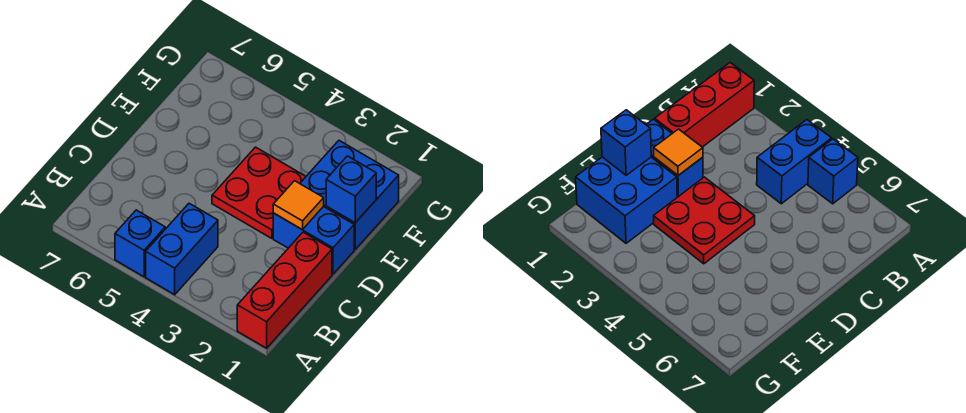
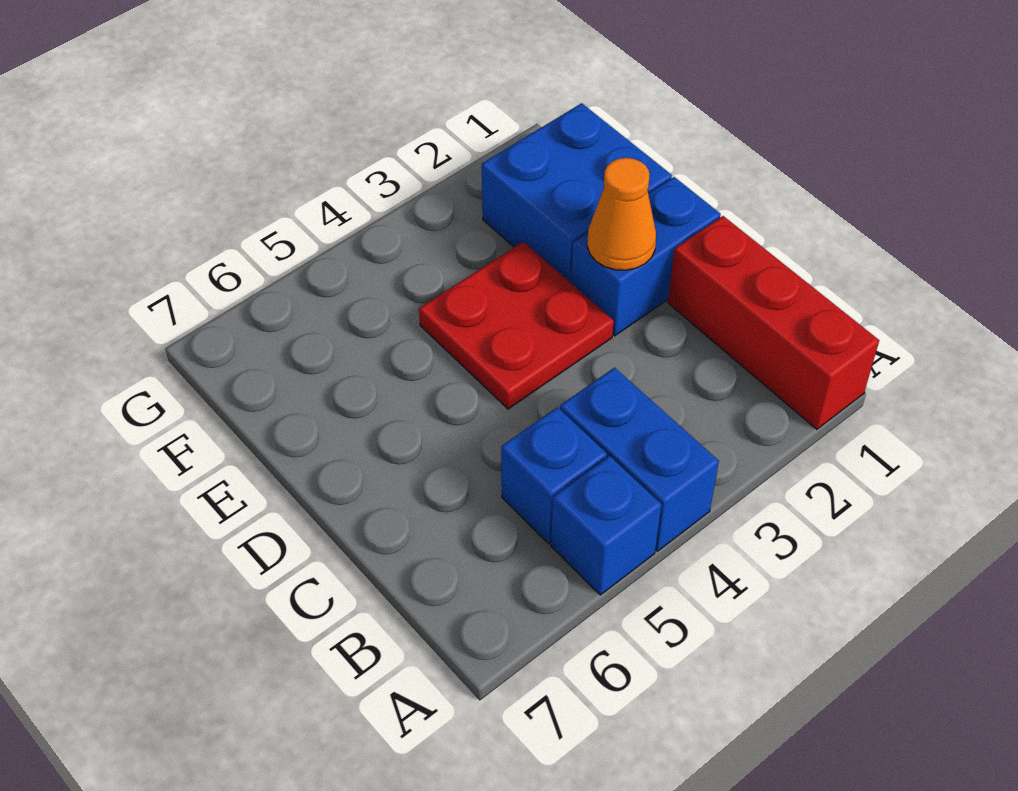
orange 1x1 tile [273,181,324,230] -> orange 1x1 cone [587,158,656,270]
blue 1x1 brick [326,156,376,223] -> blue 1x1 brick moved to [501,407,607,544]

